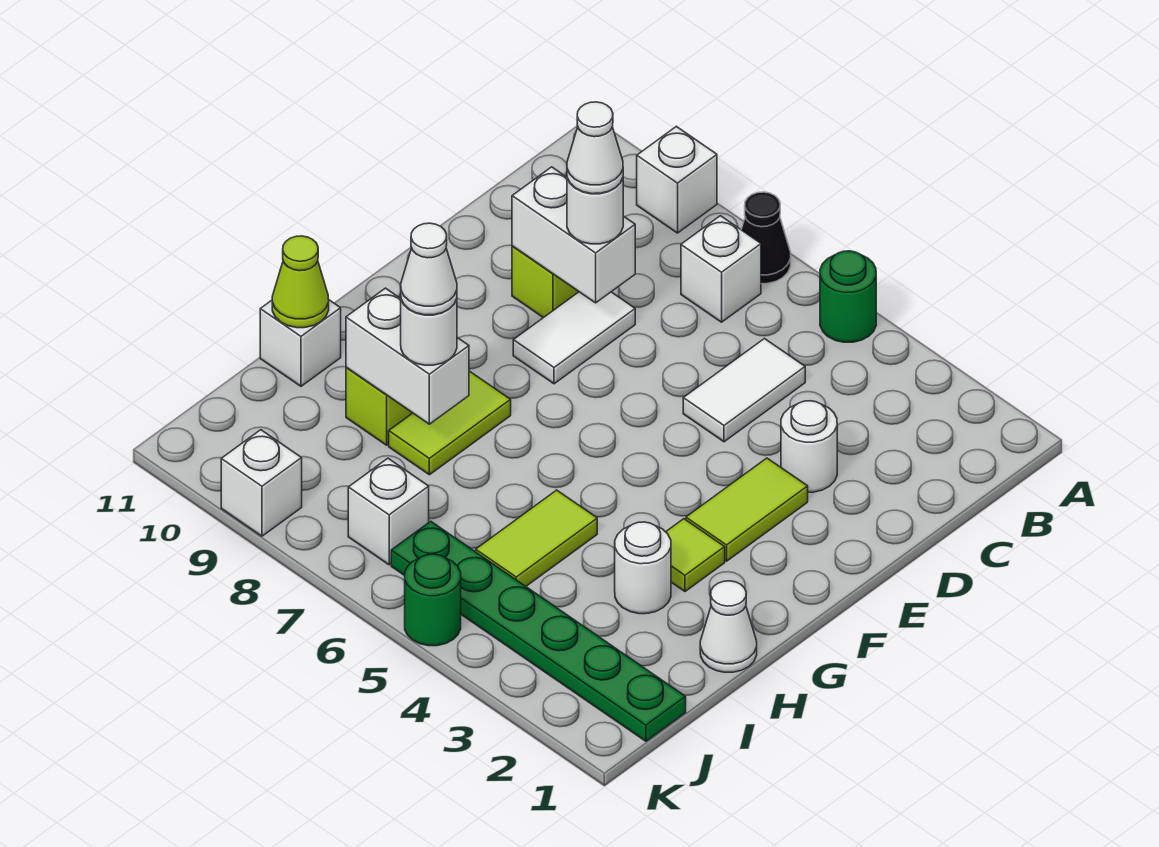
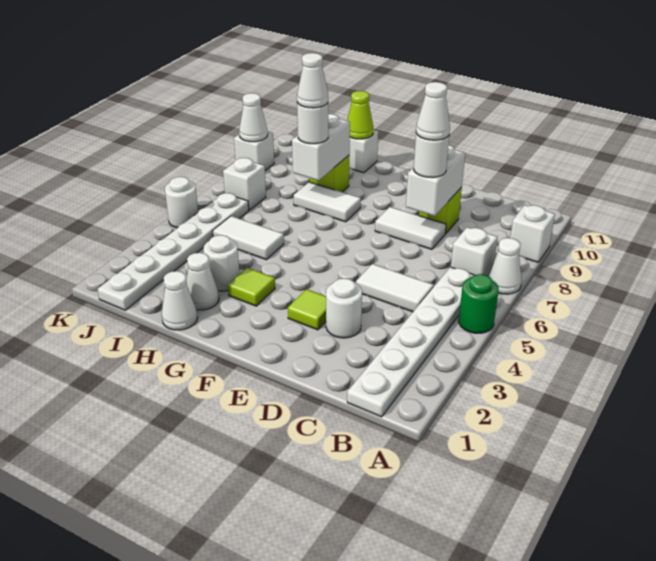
black 1x1 cone [741,192,791,284] -> white 1x1 cone [488,238,522,294]
none -> white 1x6 plate [347,267,474,417]
lime 1x2 tile [686,458,808,561] -> lime 1x1 tile [288,289,326,330]
lime 1x2 tile [389,372,511,475] -> white 1x2 tile [294,182,361,222]
none -> white 1x1 cone [187,253,219,310]
lime 1x2 tile [476,490,597,586] -> white 1x2 tile [213,216,284,260]
green 1x6 plate [391,521,686,741] -> white 1x6 plate [98,193,249,310]
green 1x1 round brick [405,554,461,646] -> white 1x1 round brick [165,177,198,228]
none -> white 1x1 cone [239,93,268,142]

